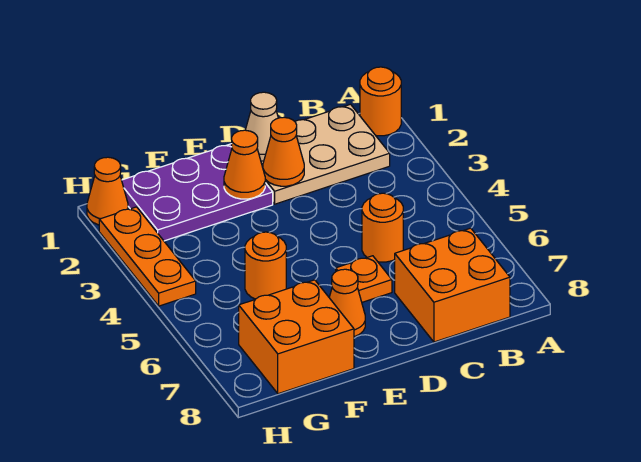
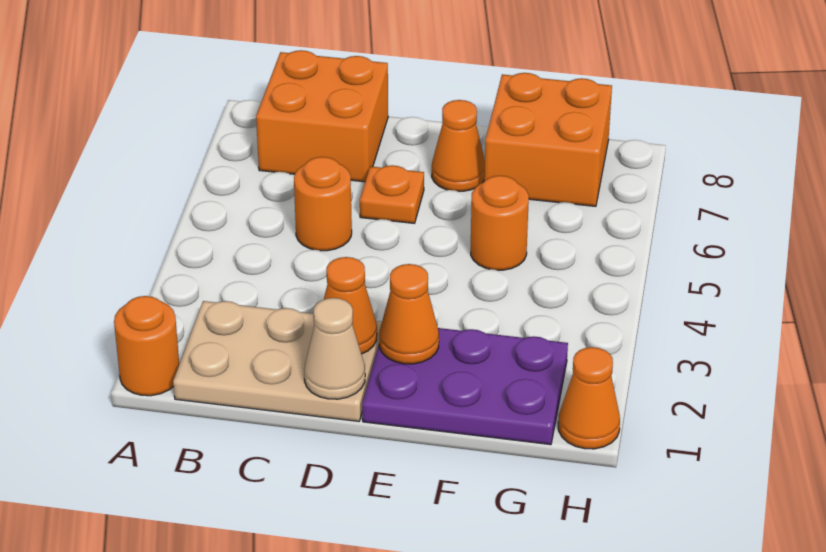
orange 1x3 plate [99,207,196,306] -> none

